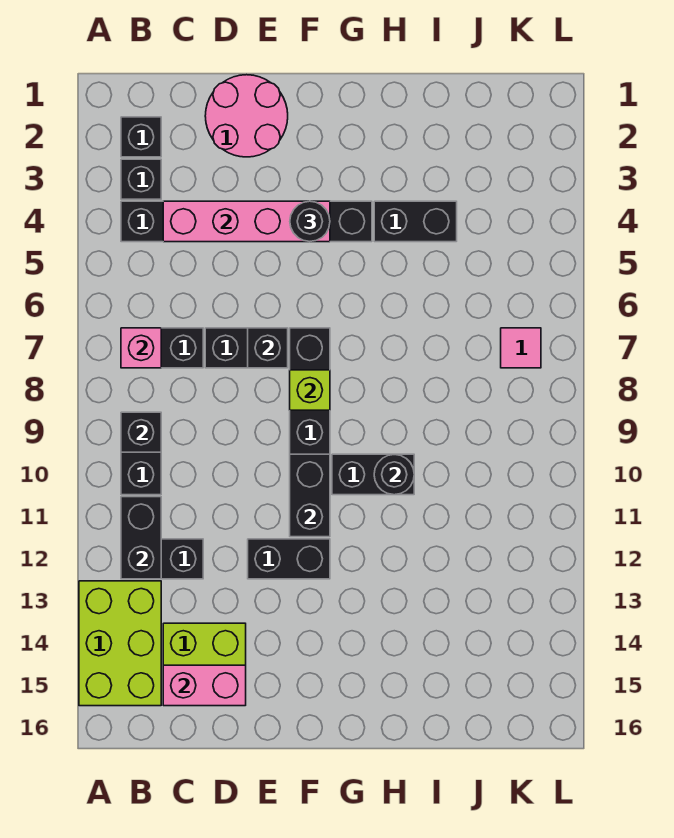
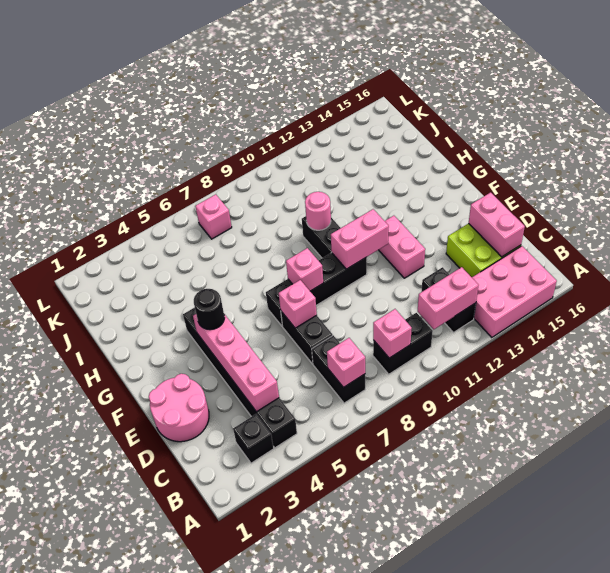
lime 2x3 brick [79,581,161,706] -> pink 2x3 brick [472,246,557,337]
black 1x1 brick [121,117,161,157] -> none
black 1x1 brick [121,412,161,452] -> pink 1x1 brick [373,309,412,358]
black 1x2 brick [121,497,161,579] -> pink 1x2 brick [418,267,479,329]
black 1x1 brick [248,328,288,368] -> pink 1x1 brick [279,280,317,328]
black 1x2 brick [248,539,330,579] -> pink 1x2 brick [379,216,425,278]
lime 1x1 brick [290,370,330,410] -> pink 1x1 brick [286,248,323,291]
black 1x2 brick [290,454,330,537] -> pink 1x2 brick [331,209,389,269]
black 1x2 brick [374,201,457,242] -> none
black 1x1 round brick [374,454,414,495] -> pink 1x1 round brick [305,192,331,230]
pink 1x1 tile [501,328,541,368] -> pink 1x1 brick [195,194,232,239]

